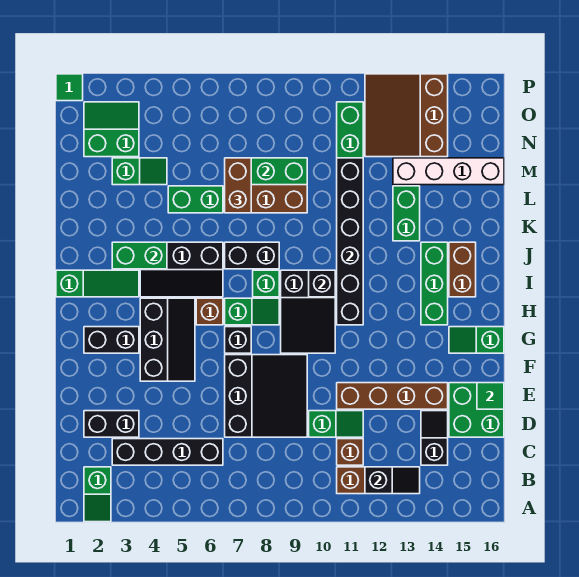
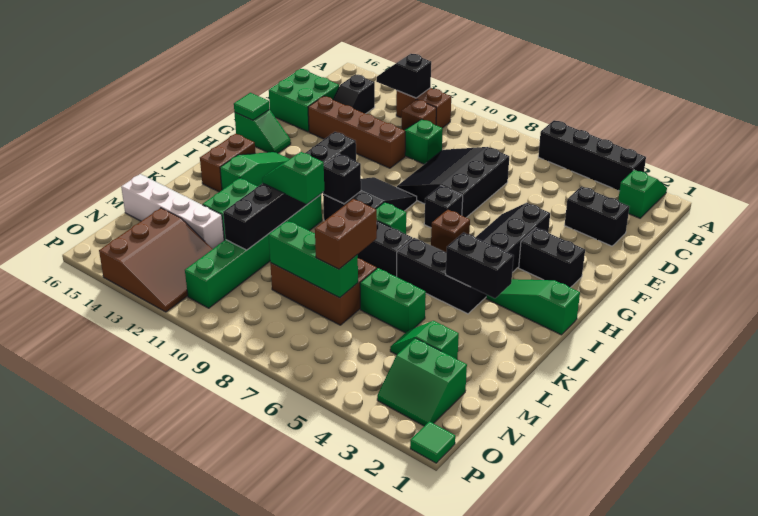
black 1x4 brick [112,439,223,465] -> black 1x4 brick moved to [538,120,646,191]
green 1x1 tile [477,383,504,409] -> green 1x1 tile moved to [234,93,270,120]
green 1x2 slope [225,298,279,325] -> green 1x2 slope moved to [262,152,324,204]
green 1x3 brick [421,242,448,325] -> green 1x3 slope [220,152,289,190]
green 1x2 brick [112,242,167,269] -> black 1x2 brick [446,232,514,298]

